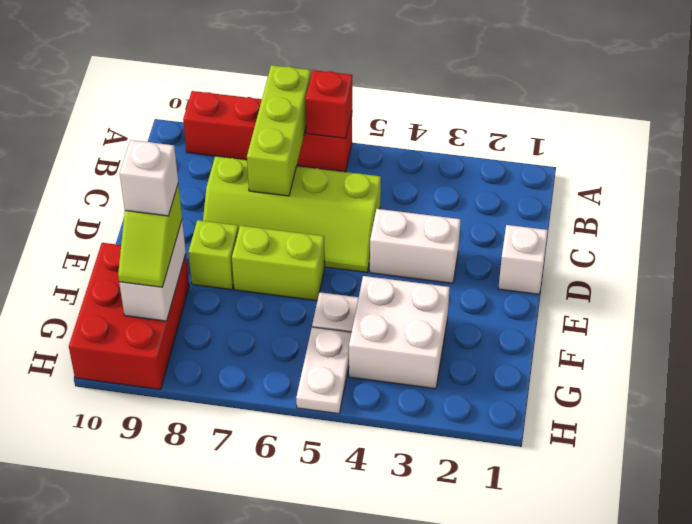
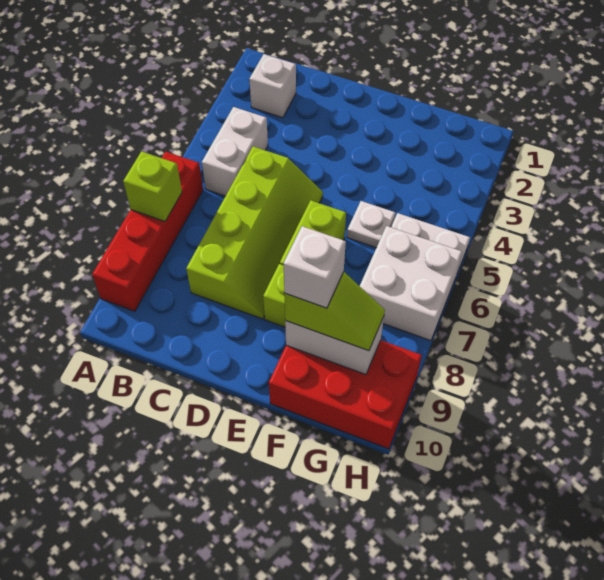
red 1x1 brick [306,70,352,138] -> none
lime 1x3 brick [247,65,311,196] -> lime 1x1 brick [123,151,182,221]
white 1x1 brick [498,225,548,294] -> white 1x1 brick moved to [249,54,296,118]
white 1x2 brick [370,209,461,283] -> white 1x2 brick moved to [202,107,268,196]
white 2x2 brick [349,276,450,389] -> white 2x2 brick moved to [360,226,462,341]

